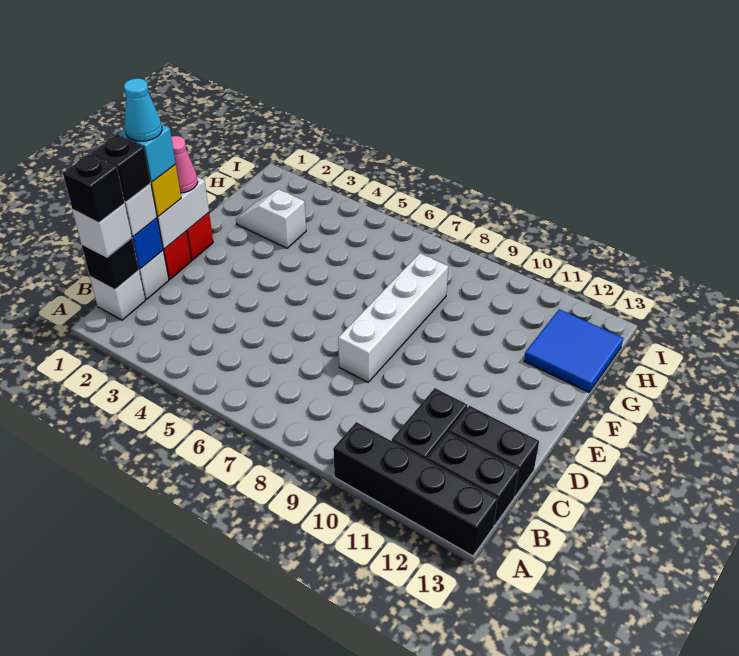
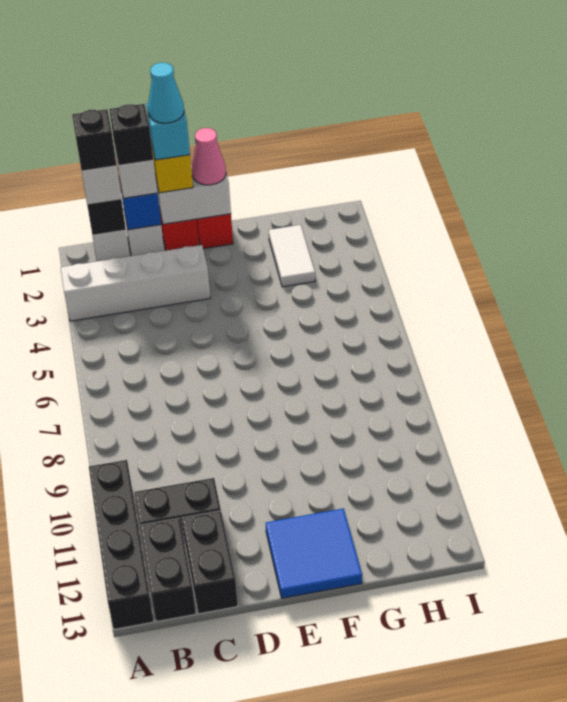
white 1x4 brick [338,253,448,382] -> white 1x4 brick moved to [61,245,210,321]
white 1x2 slope [236,189,306,248] -> white 1x2 tile [269,225,315,287]
blue 2x2 tile [524,309,623,392] -> blue 2x2 tile moved to [266,508,362,598]

